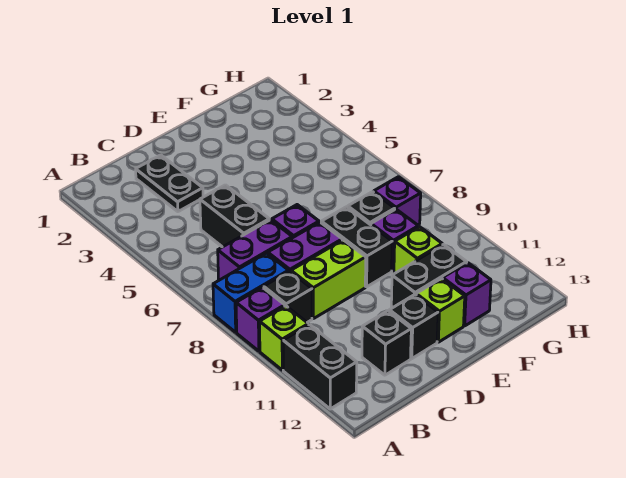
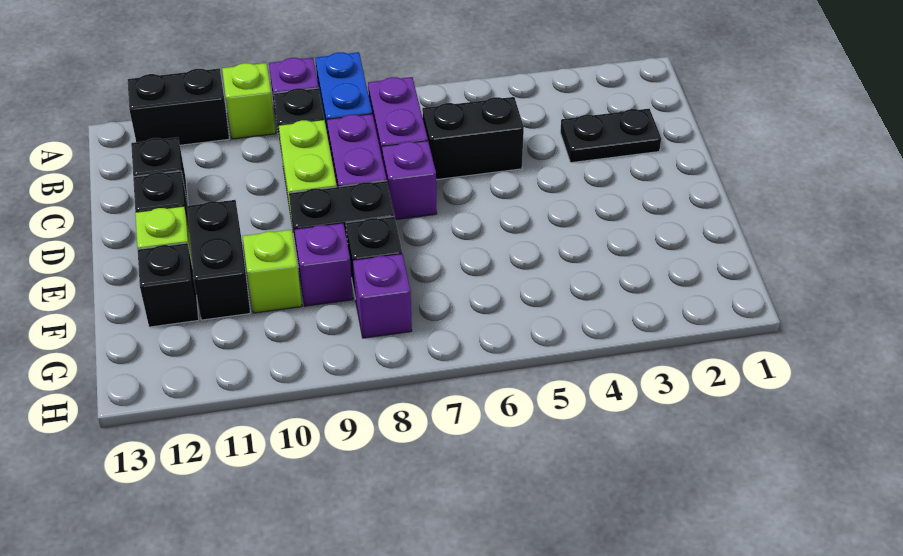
purple 1x1 brick [443,263,491,326] -> black 1x1 brick [138,243,199,327]

